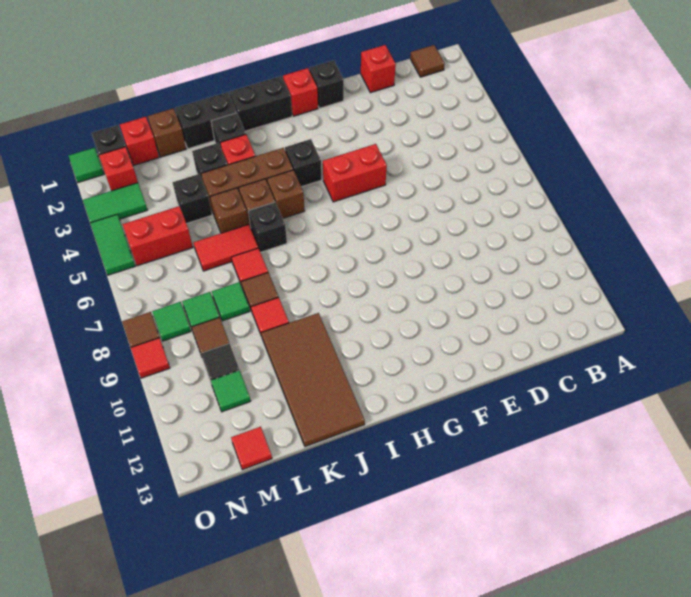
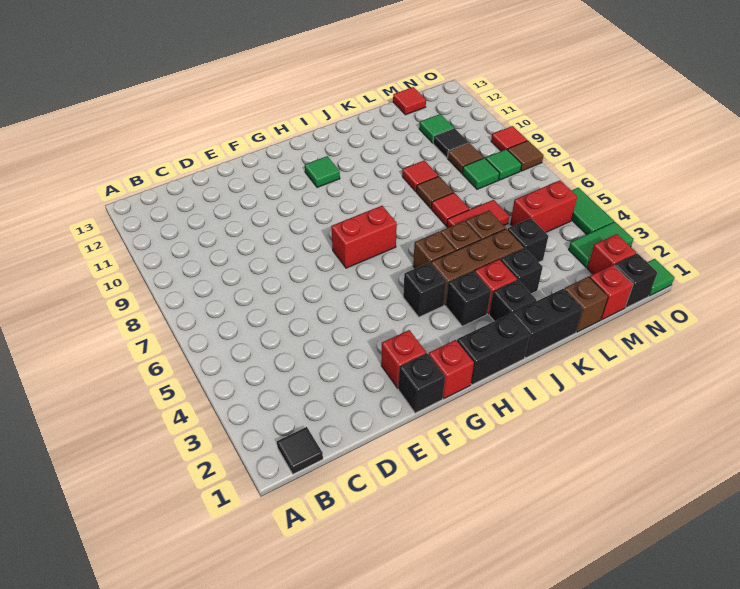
brown 1x1 tile [410,45,445,77] -> black 1x1 tile [277,427,323,474]
red 1x1 brick [361,45,396,93] -> red 1x1 brick moved to [381,330,426,388]
red 1x2 brick [322,144,387,202] -> red 1x2 brick moved to [331,206,397,268]
black 1x1 brick [248,202,287,252] -> black 1x1 brick moved to [446,271,491,326]
brown 2x4 tile [261,313,365,447] -> none
green 1x1 tile [212,282,250,321] -> green 1x1 tile moved to [305,156,340,188]

